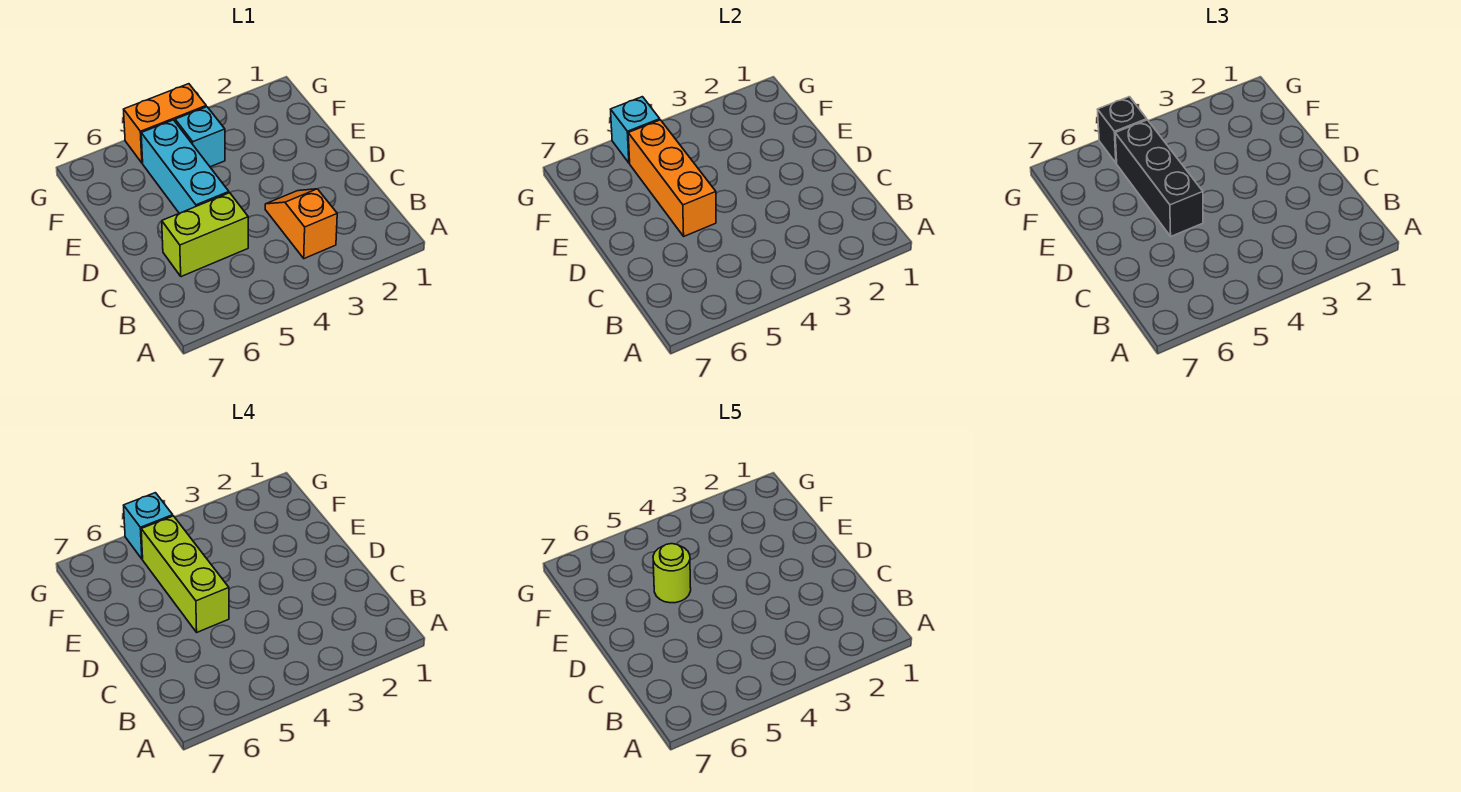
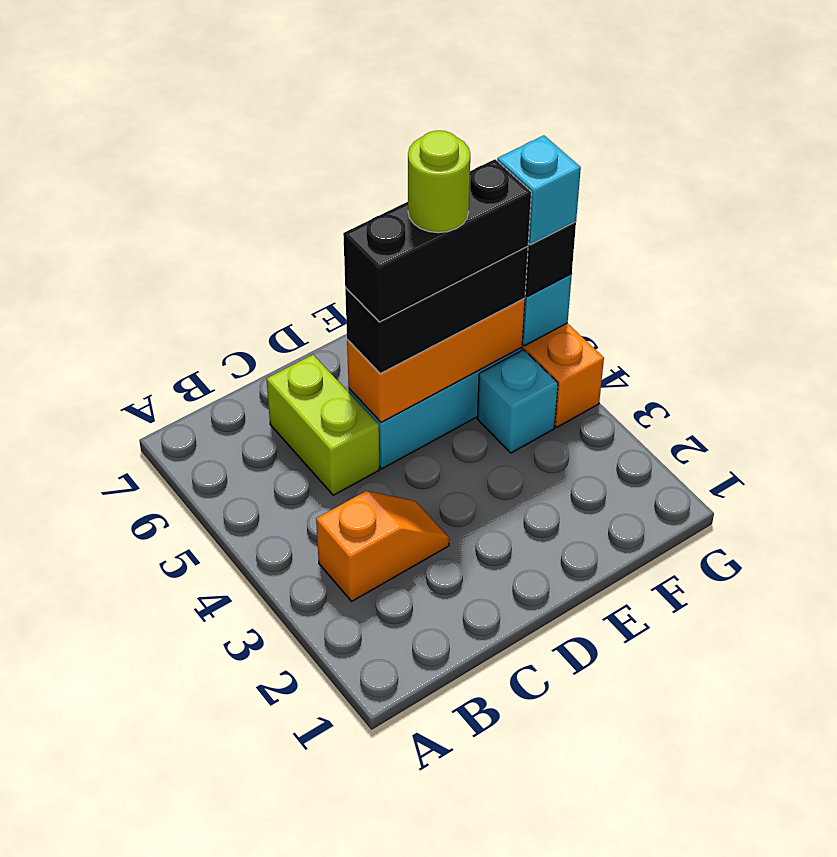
lime 1x3 brick [141,516,229,632] -> black 1x3 brick [343,159,531,322]

